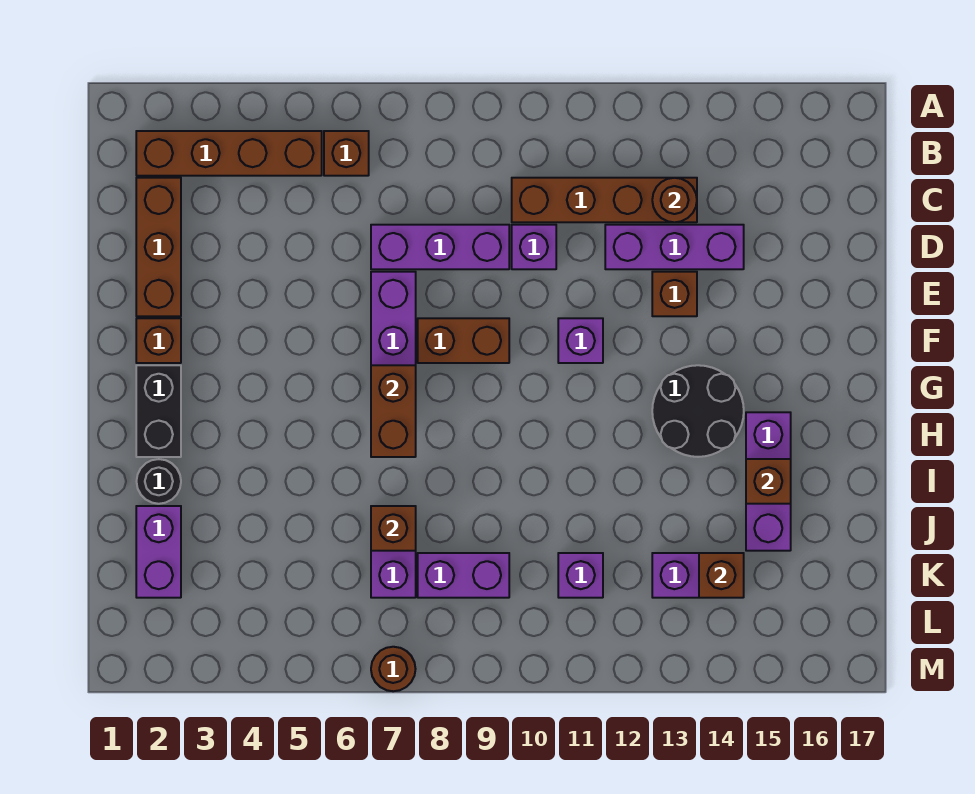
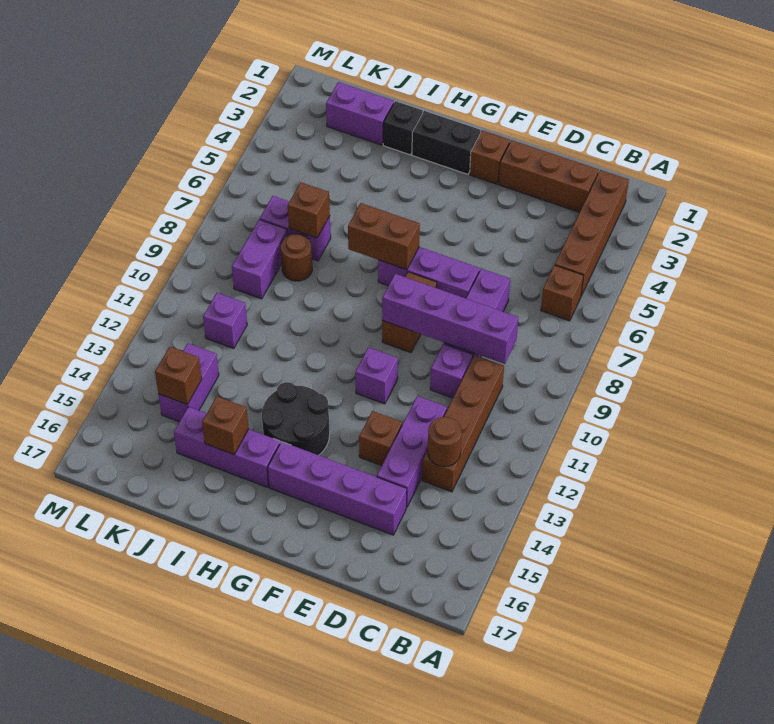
none -> purple 1x4 brick [382,274,518,364]
none -> purple 1x4 brick [268,442,407,535]
black 1x1 round brick [137,459,181,504] -> black 1x1 brick [383,101,423,155]
brown 1x1 round brick [371,647,415,691] -> brown 1x1 round brick moved to [281,234,312,281]

